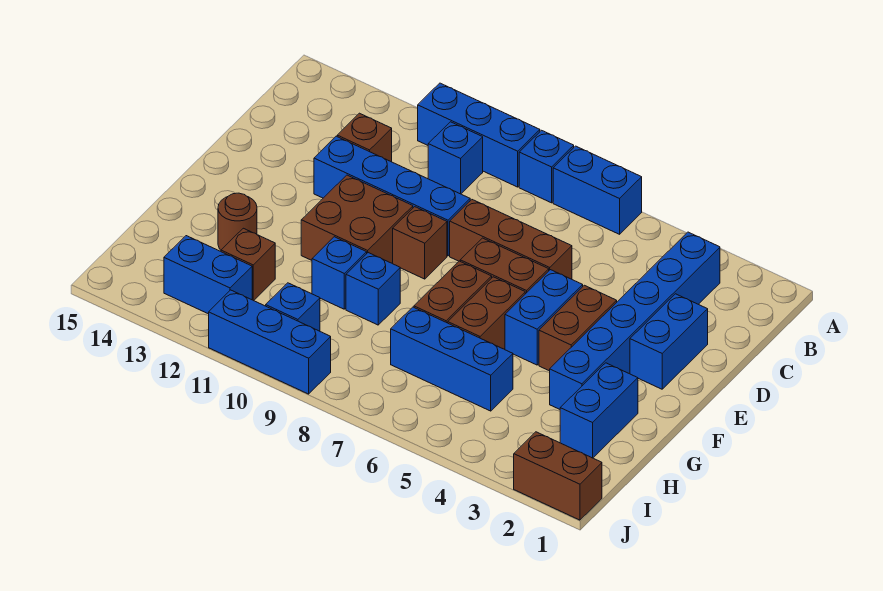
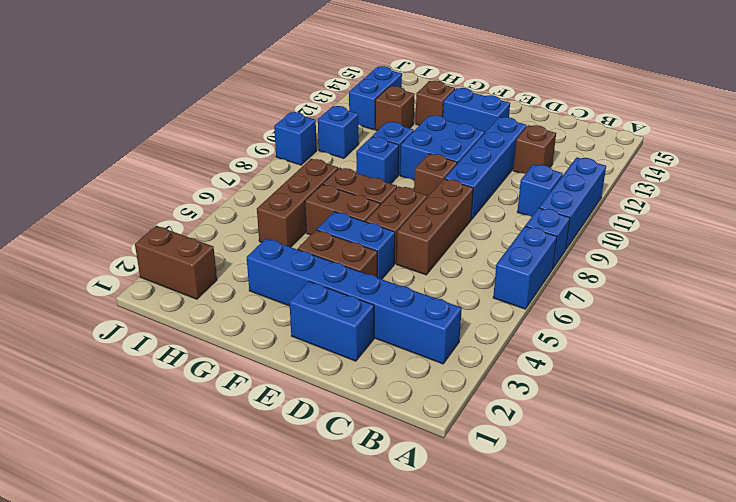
brown 2x2 brick [301,175,413,263] -> blue 2x2 brick [400,115,485,180]
blue 1x2 brick [560,363,638,458] -> blue 1x2 brick moved to [443,88,510,132]
brown 1x1 round brick [218,193,257,250] -> brown 1x1 brick [416,81,455,125]
blue 1x3 brick [391,307,513,411] -> brown 1x3 brick [257,159,338,247]
brown 1x2 brick [514,432,602,520] -> brown 1x2 brick turned to [135,226,217,299]
blue 1x3 brick [209,290,331,394] -> blue 1x1 brick [274,112,317,165]

